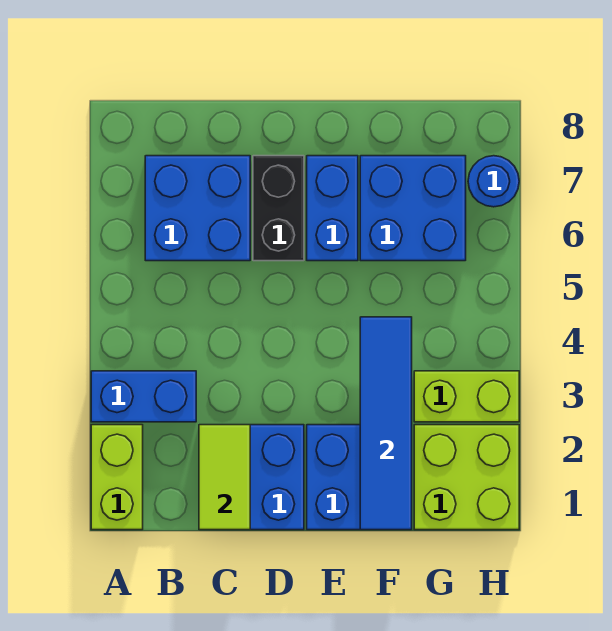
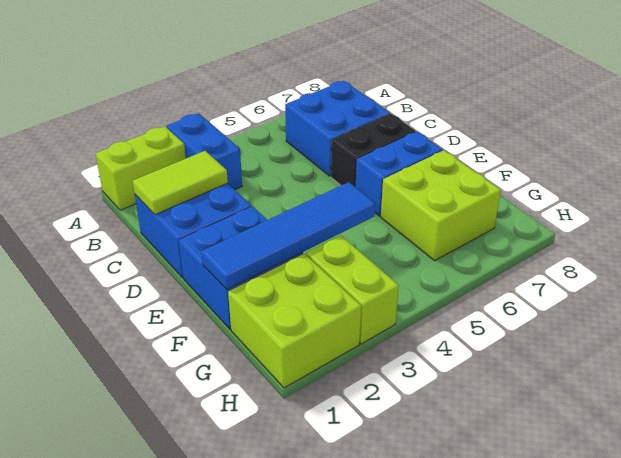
blue 2x2 brick [360,156,466,261] -> lime 2x2 brick [381,150,501,261]
blue 1x1 round brick [468,156,519,207] -> none

